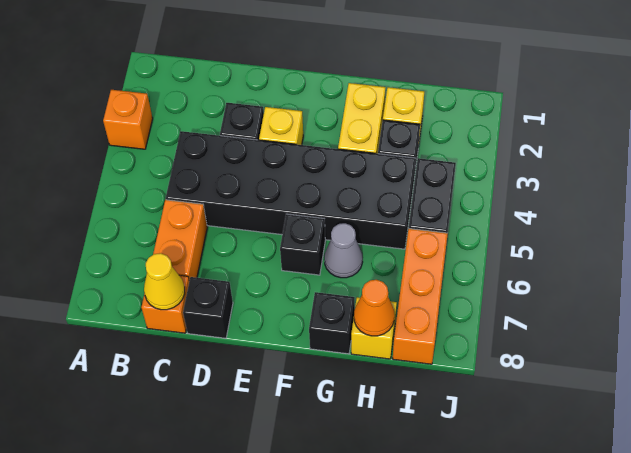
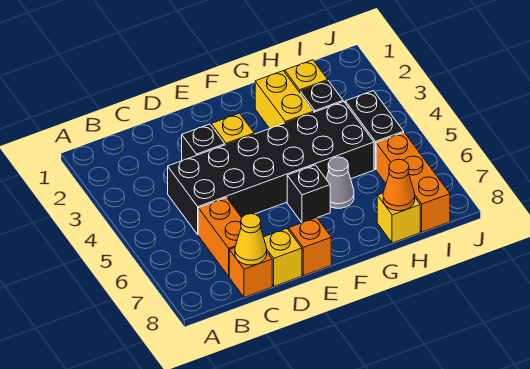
orange 1x1 brick [103,90,153,149] -> orange 1x1 brick moved to [289,218,331,276]
black 1x1 brick [183,277,233,338] -> yellow 1x1 brick [264,229,302,286]
black 1x1 brick [309,292,355,354] -> none

